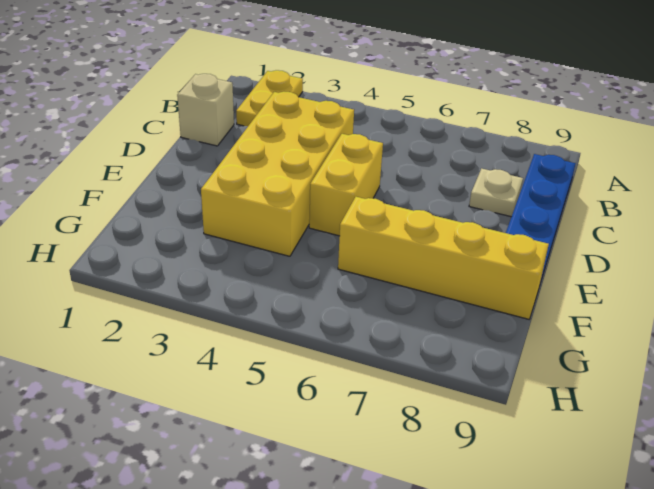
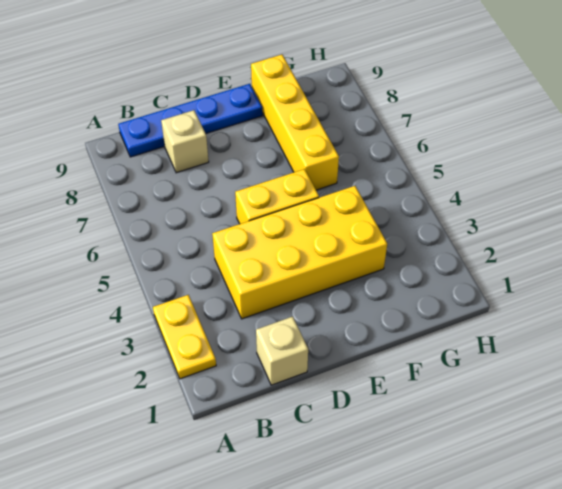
yellow 1x2 plate [236,70,303,126] -> yellow 1x2 plate turned to [153,295,216,379]
tan 1x1 plate [469,168,523,217] -> tan 1x1 brick [161,110,209,173]

